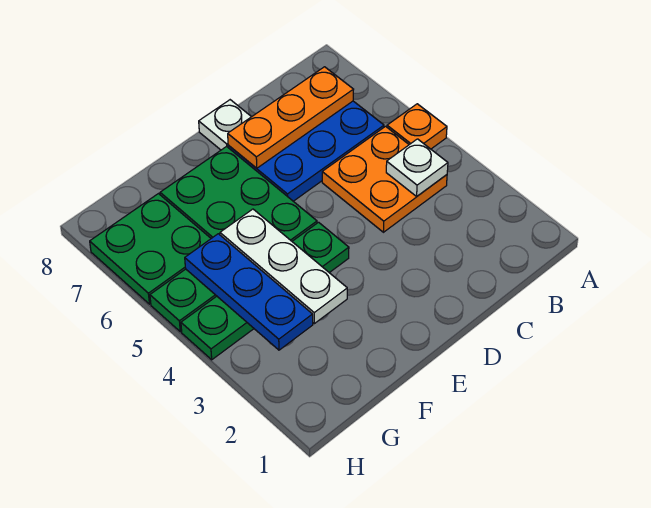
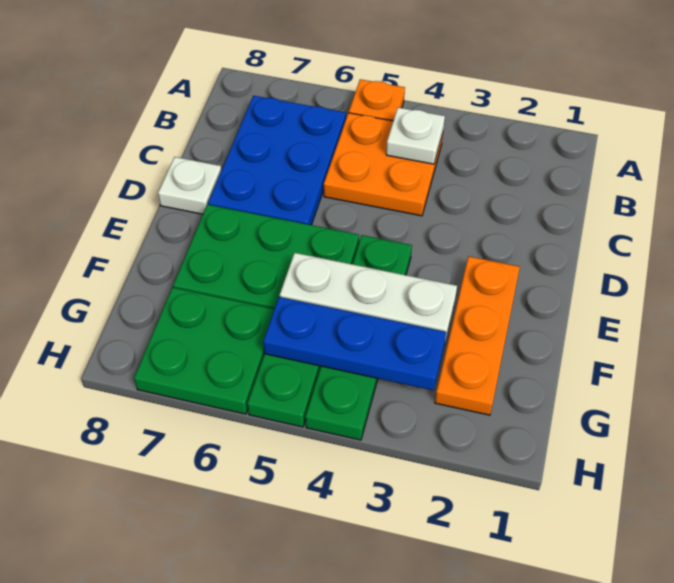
orange 1x3 plate [228,67,354,168] -> orange 1x3 plate moved to [435,256,520,415]

